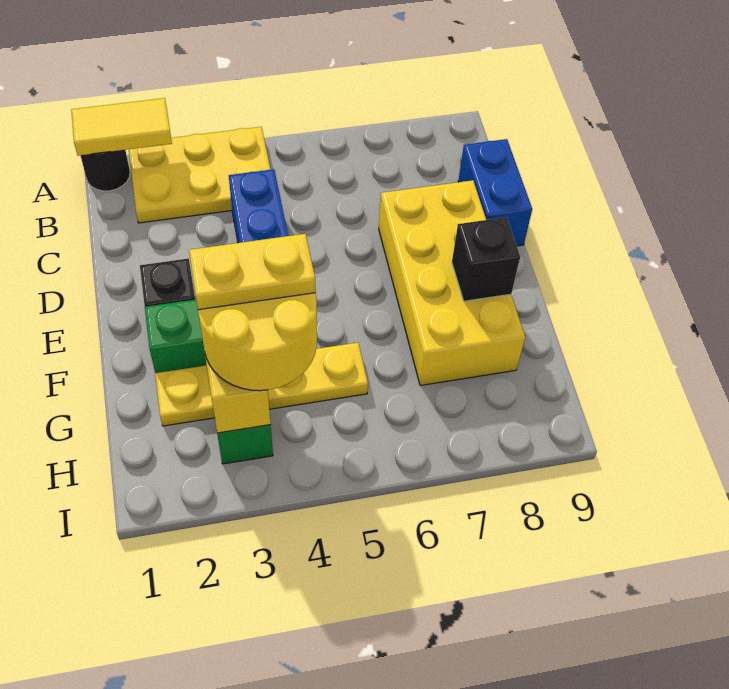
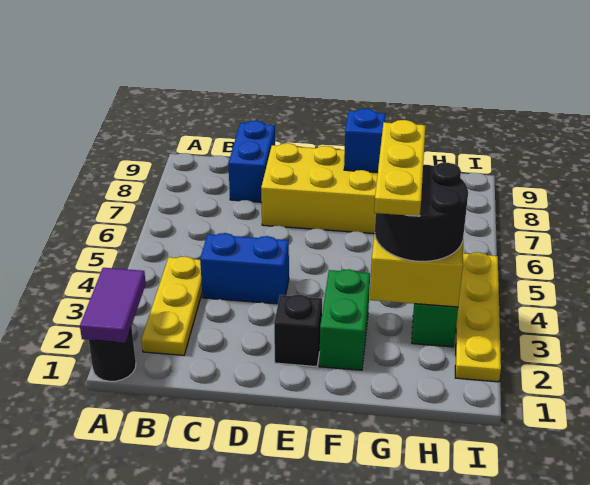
yellow 1x2 tile [71,98,172,156] -> purple 1x2 tile [80,268,146,343]
yellow 2x3 plate [129,127,271,223] -> yellow 1x3 plate [141,256,202,355]
blue 1x2 brick [458,139,532,246] -> blue 1x2 brick turned to [228,121,275,202]
black 1x1 brick [452,217,520,301] -> blue 1x1 brick [344,109,385,173]
yellow 1x4 plate [155,343,368,426] -> yellow 1x4 plate moved to [455,252,501,382]
yellow 2x2 round brick [198,293,317,391] -> black 2x2 round brick [375,163,468,261]
yellow 1x2 plate [189,234,316,310] -> yellow 1x3 plate [374,120,426,216]

